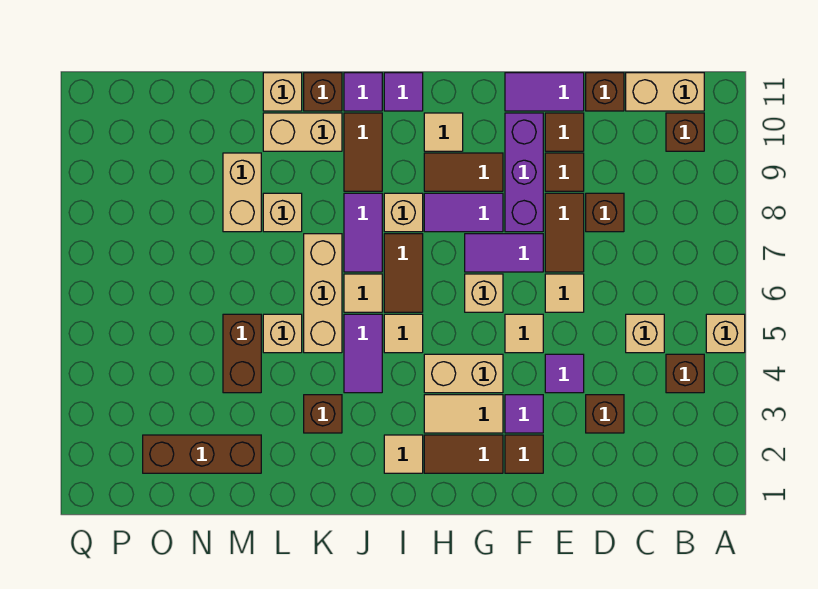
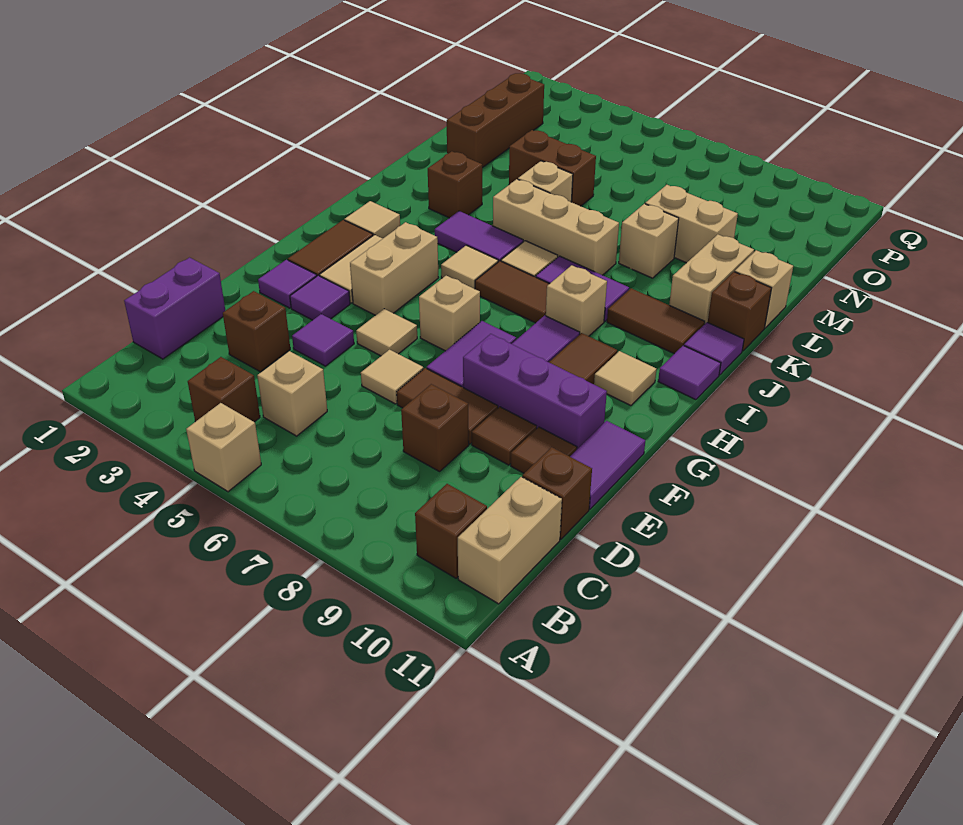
none -> purple 1x2 brick [124,258,225,359]
brown 1x1 tile [505,435,543,473] -> purple 1x1 tile [258,260,317,308]

